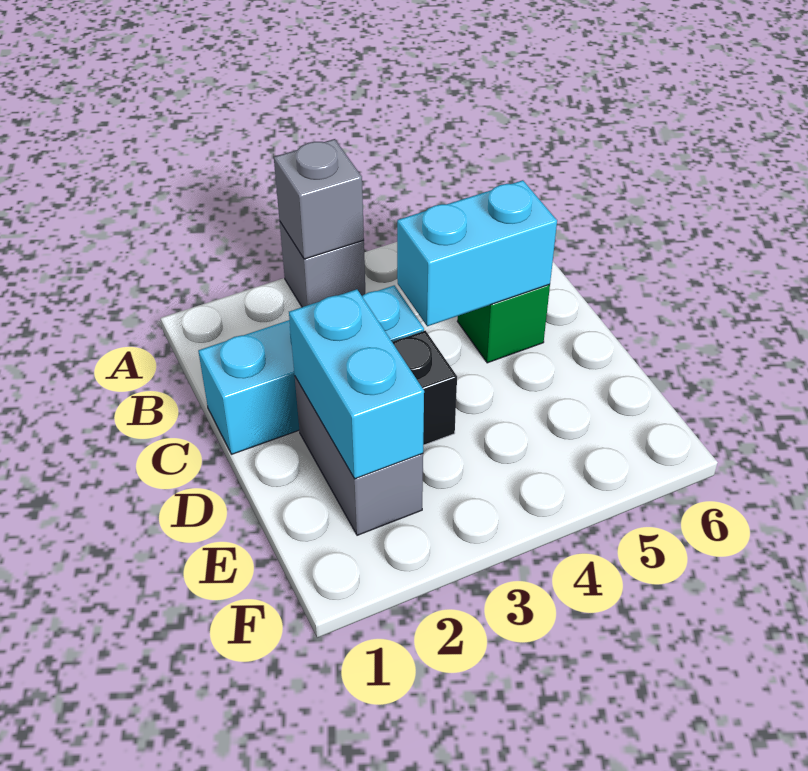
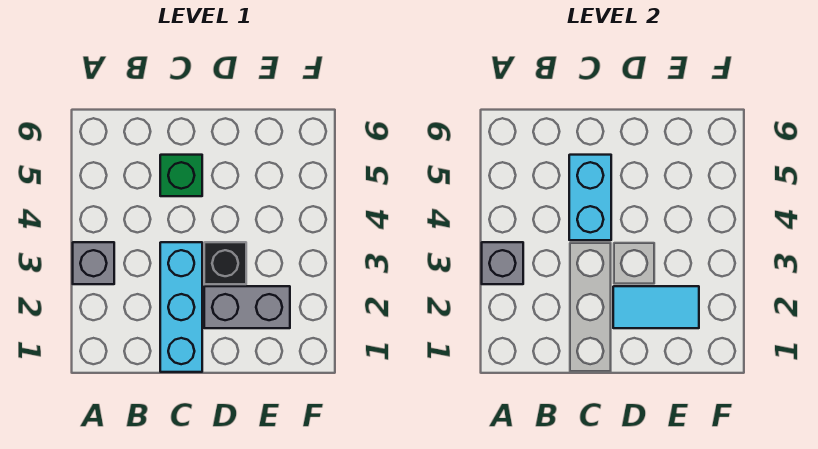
cyan 1x2 brick [289,289,424,479] -> cyan 1x2 tile [613,286,699,328]

